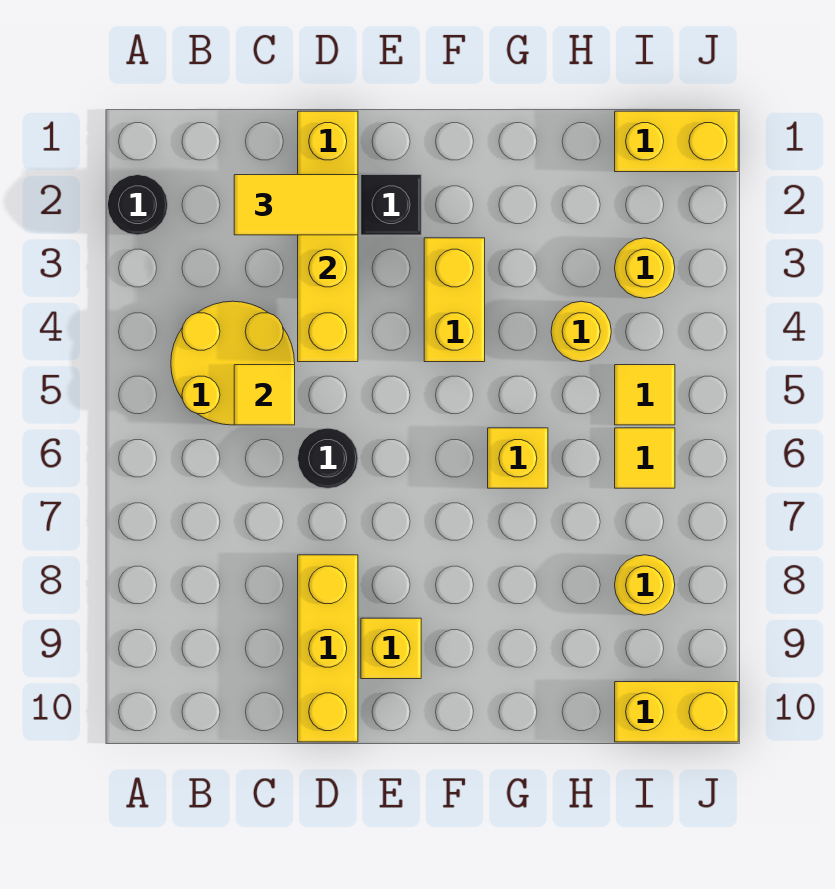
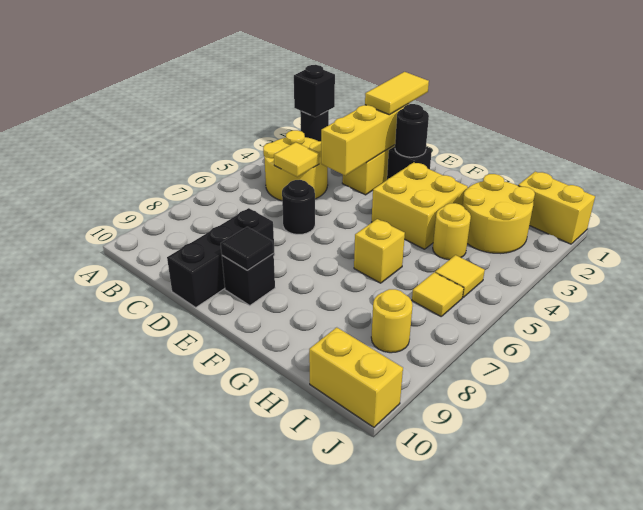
none -> black 1x1 brick [294,65,335,117]
yellow 1x2 tile [234,175,358,235] -> yellow 1x2 tile turned to [365,72,429,115]
yellow 1x3 brick [298,555,358,742] -> black 1x3 brick [167,208,275,307]
none -> black 1x1 round brick [395,104,429,157]
yellow 1x1 brick [361,618,421,679] -> black 1x1 brick [222,254,275,306]
none -> black 1x1 tile [221,227,274,270]
yellow 1x2 brick [424,238,485,362] -> yellow 2x2 brick [372,162,468,249]
yellow 1x1 round brick [615,238,675,298] -> yellow 2x2 round brick [463,174,535,253]

